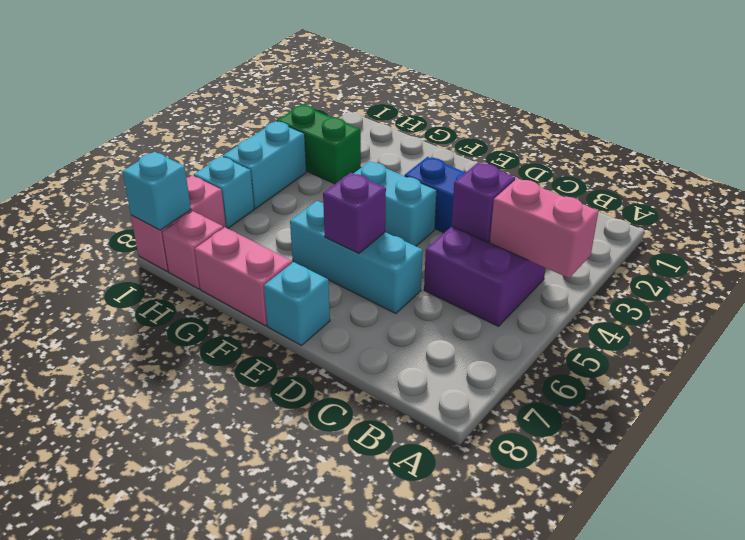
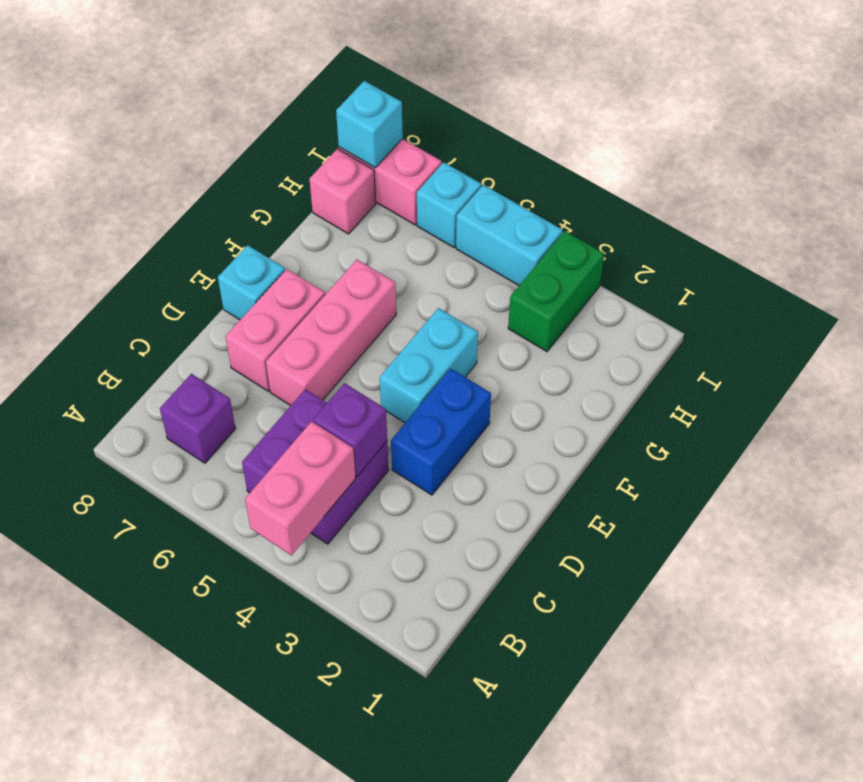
cyan 1x3 brick [290,201,423,314] -> pink 1x3 brick [266,260,396,406]
purple 1x1 brick [323,173,386,254] -> purple 1x1 brick moved to [160,374,236,463]
pink 1x2 brick [195,227,292,326] -> pink 1x2 brick moved to [226,269,325,391]

